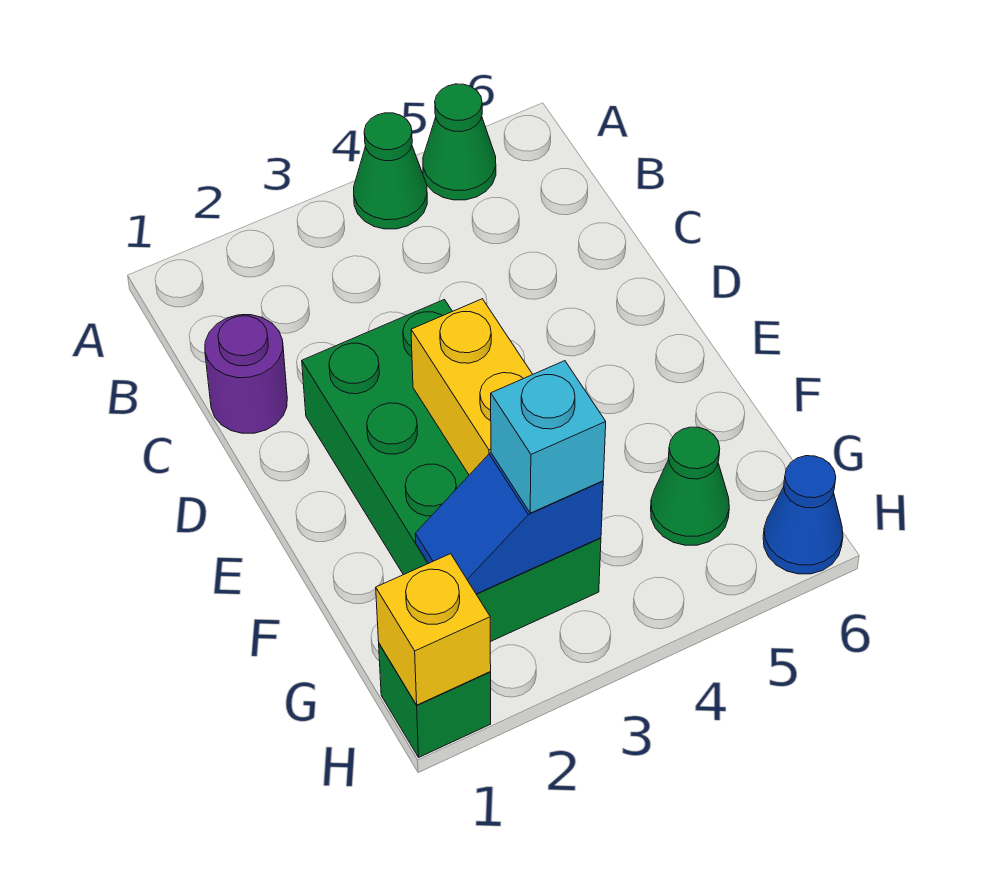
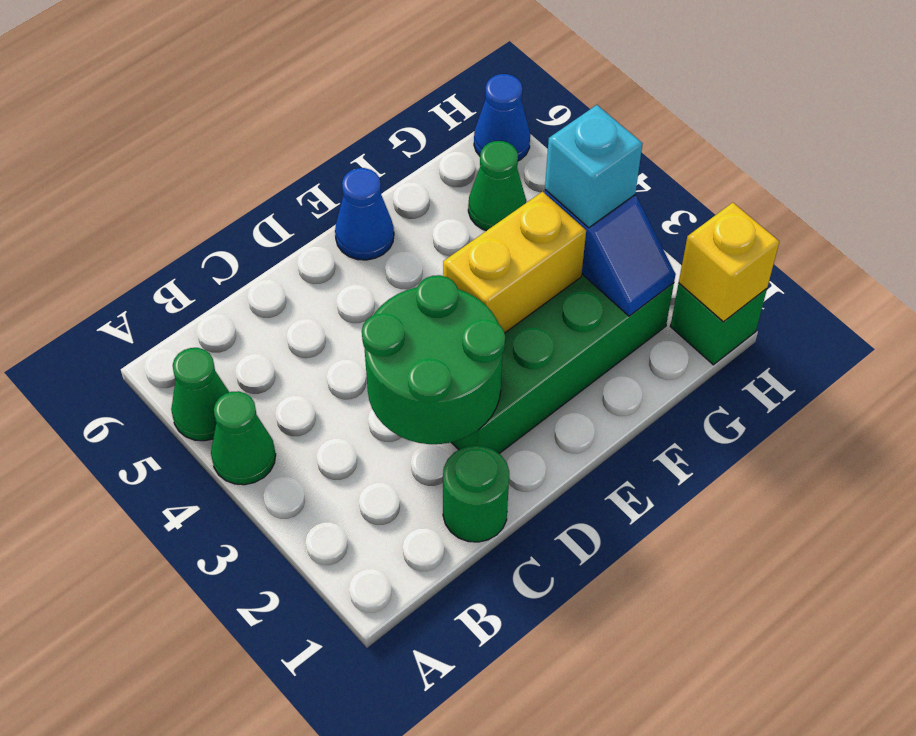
purple 1x1 round brick [205,315,287,433] -> green 1x1 round brick [443,445,509,542]
none -> green 2x2 round brick [362,275,505,444]
none -> blue 1x1 cone [335,168,394,260]

